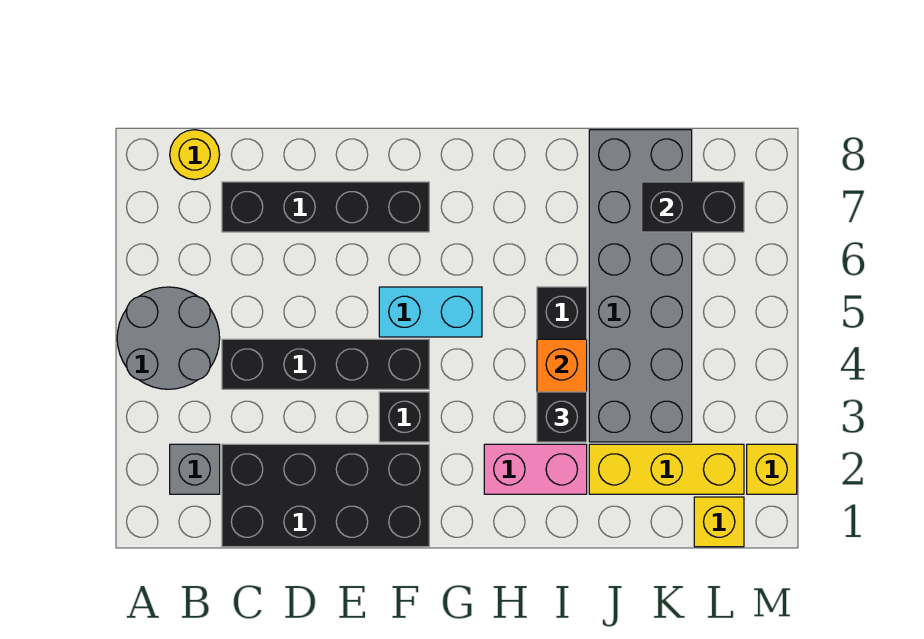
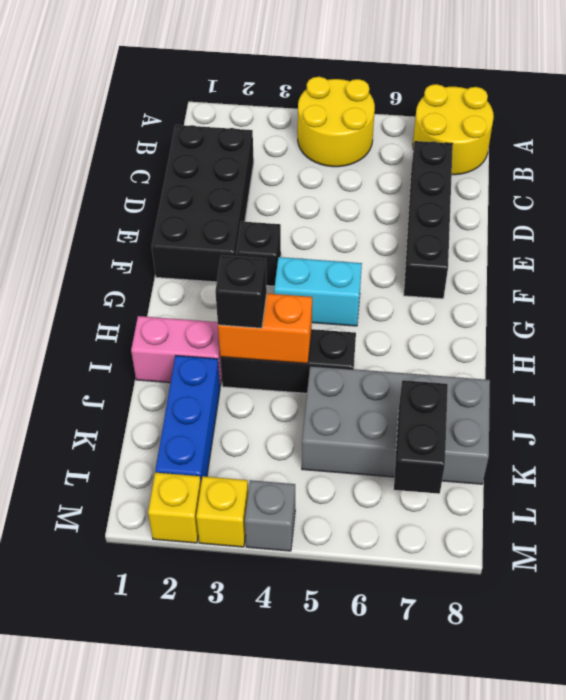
grey 2x2 round brick [117,287,220,389] -> yellow 2x2 round brick [298,77,375,167]
grey 1x1 brick [170,444,220,494] -> grey 1x1 brick moved to [245,480,295,551]
yellow 1x1 round brick [170,130,220,180] -> yellow 2x2 round brick [413,84,494,175]
black 1x4 brick [222,339,429,389] -> none
cyan 1x2 brick [379,287,482,337] -> cyan 1x2 brick turned to [274,257,362,326]
pink 1x2 brick [484,444,587,494] -> pink 1x2 brick turned to [131,316,222,386]
yellow 1x3 brick [589,444,744,494] -> blue 1x3 brick [155,356,220,482]
grey 2x6 brick [589,130,692,442] -> grey 2x4 brick [302,366,490,484]
yellow 1x1 brick [694,497,744,547] -> yellow 1x1 brick moved to [196,476,248,547]

